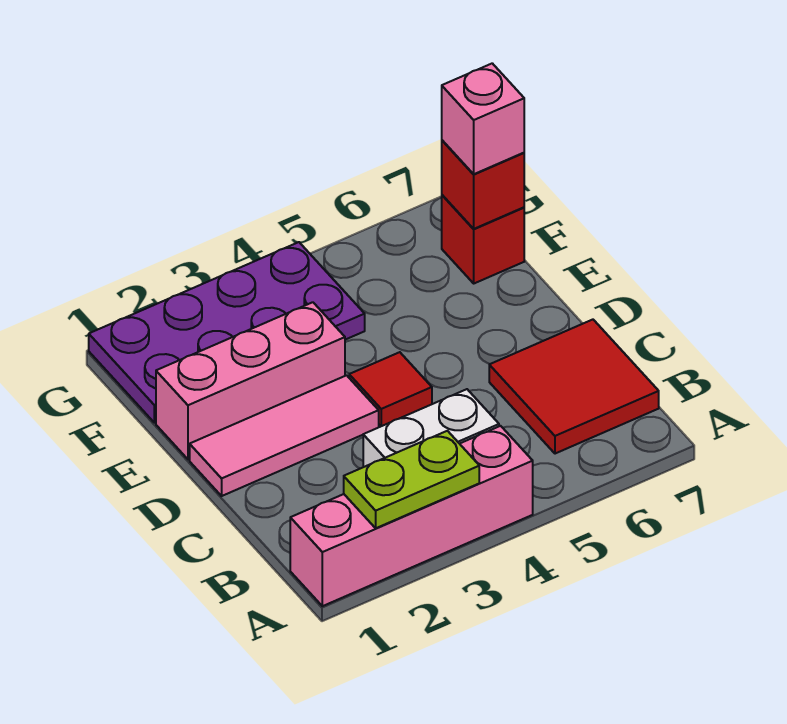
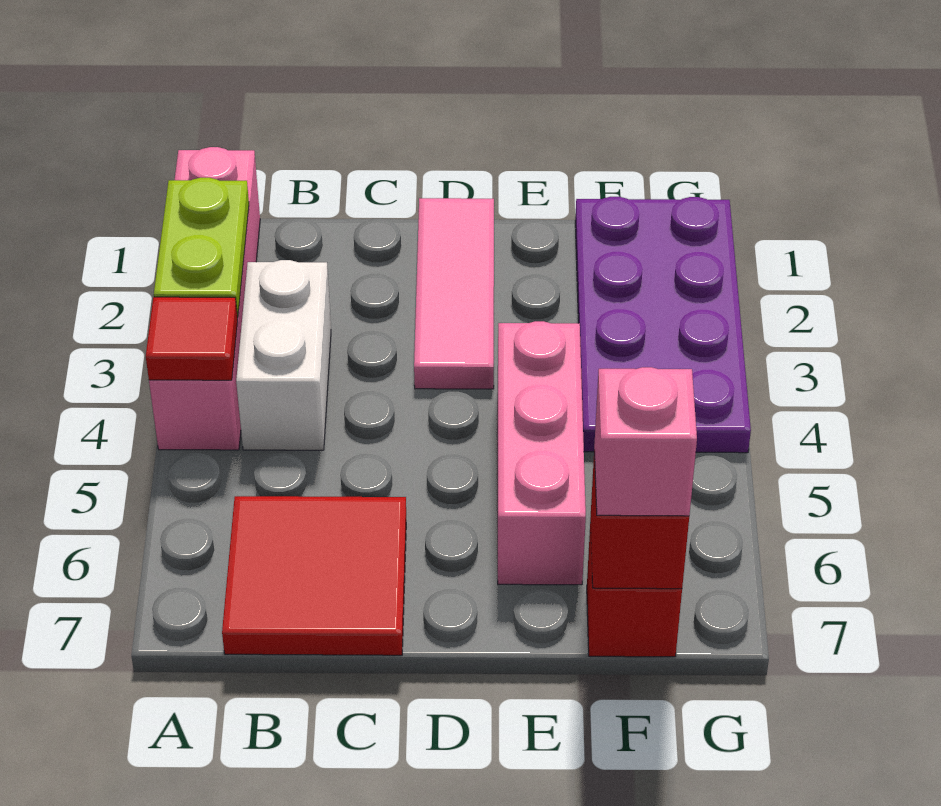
red 1x1 tile [349,352,432,426] -> red 1x1 tile moved to [146,297,238,380]
pink 1x3 brick [156,302,345,459] -> pink 1x3 brick moved to [498,321,586,585]

